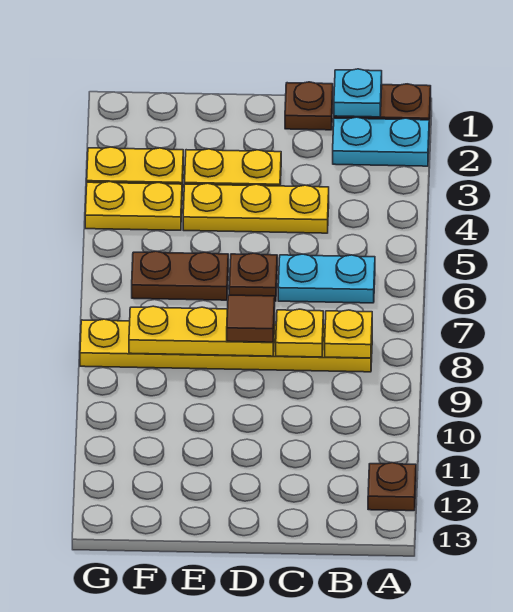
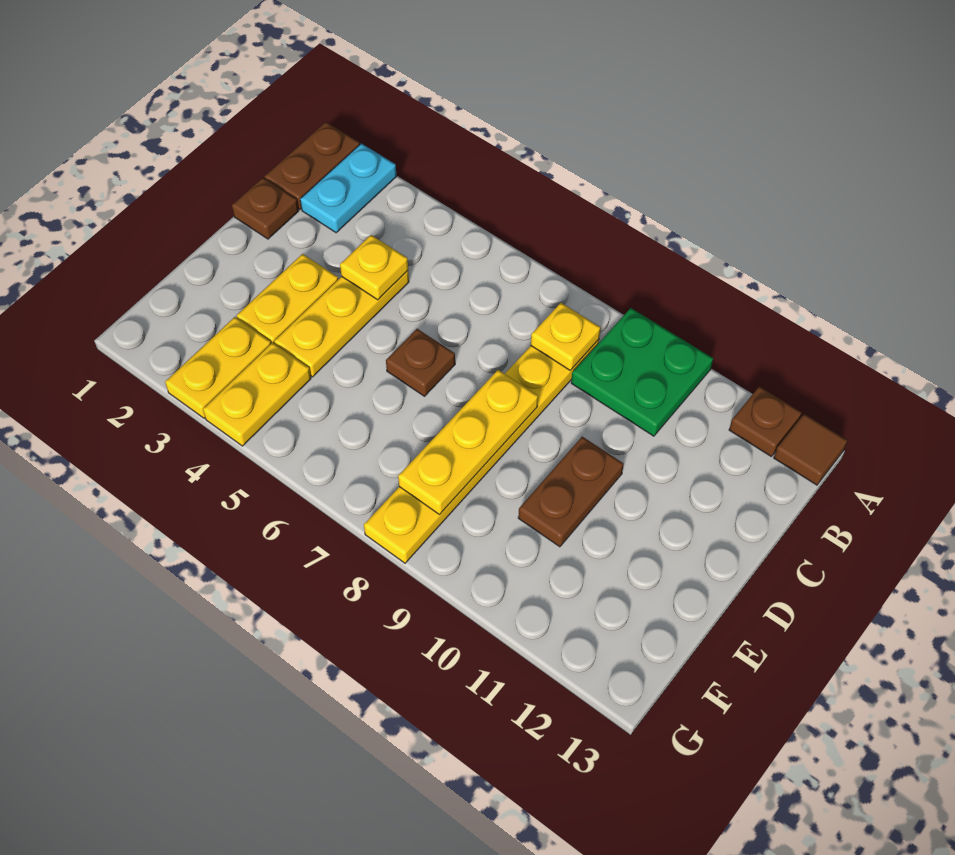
none -> green 2x2 plate [571,308,713,436]
cyan 1x1 plate [334,69,382,117] -> none
cyan 1x2 plate [278,254,375,303] -> none
yellow 1x1 plate [276,309,323,357] -> yellow 1x1 plate moved to [340,235,408,300]
brown 1x1 tile [227,295,275,342] -> brown 1x1 tile moved to [774,414,848,485]
brown 1x2 plate [132,251,228,300] -> brown 1x2 plate moved to [518,437,624,547]

